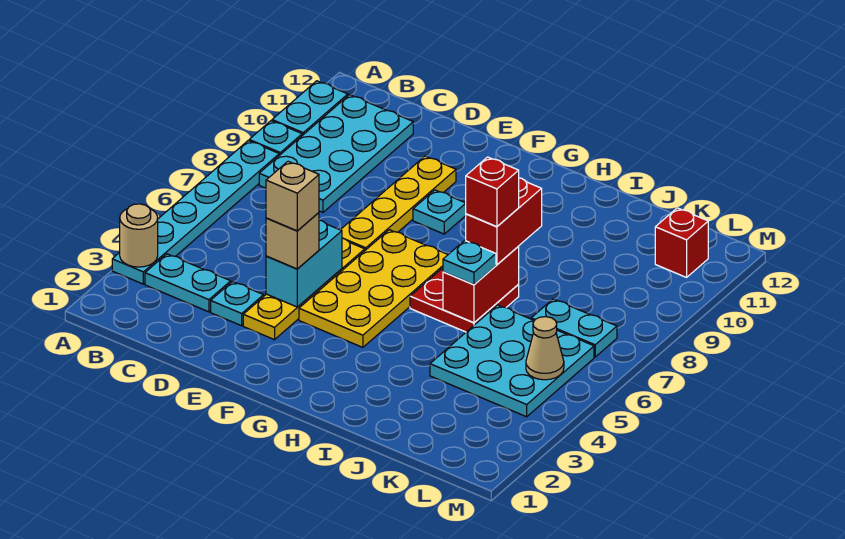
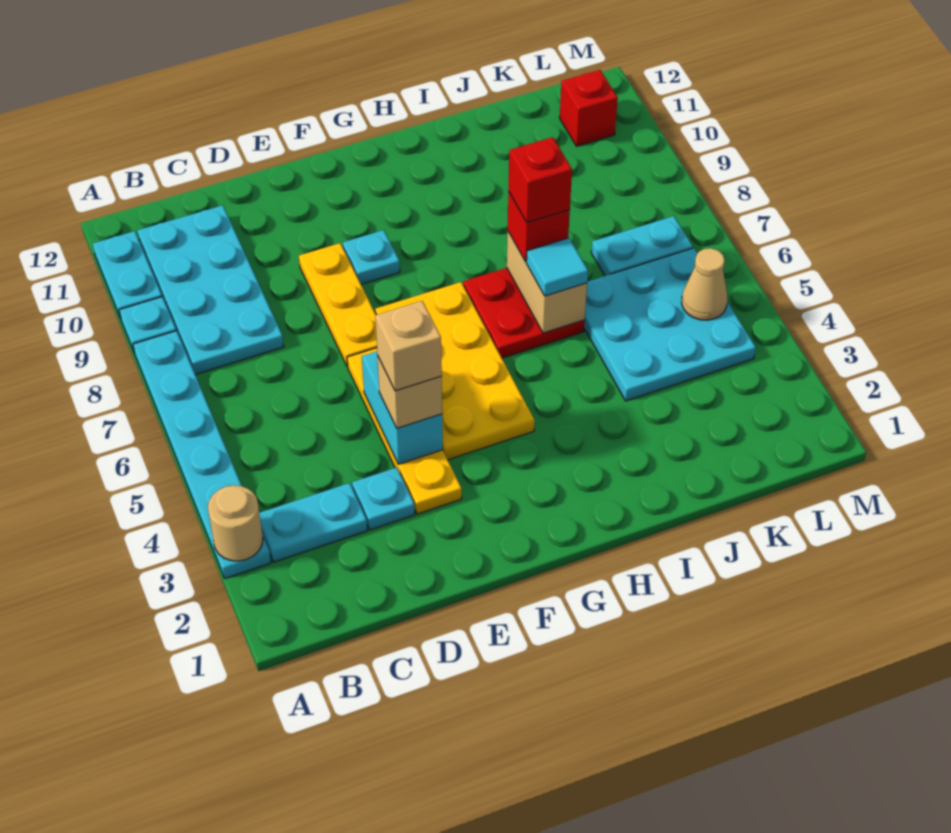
yellow 1x4 plate [341,156,456,250] -> yellow 1x3 plate [299,243,377,367]
red 1x2 brick [443,247,519,323] -> tan 1x2 brick [507,232,587,333]
cyan 1x1 plate [443,240,496,285] -> cyan 1x1 tile [526,238,588,296]
red 1x2 brick [466,178,542,265] -> red 1x1 brick [508,191,570,262]

